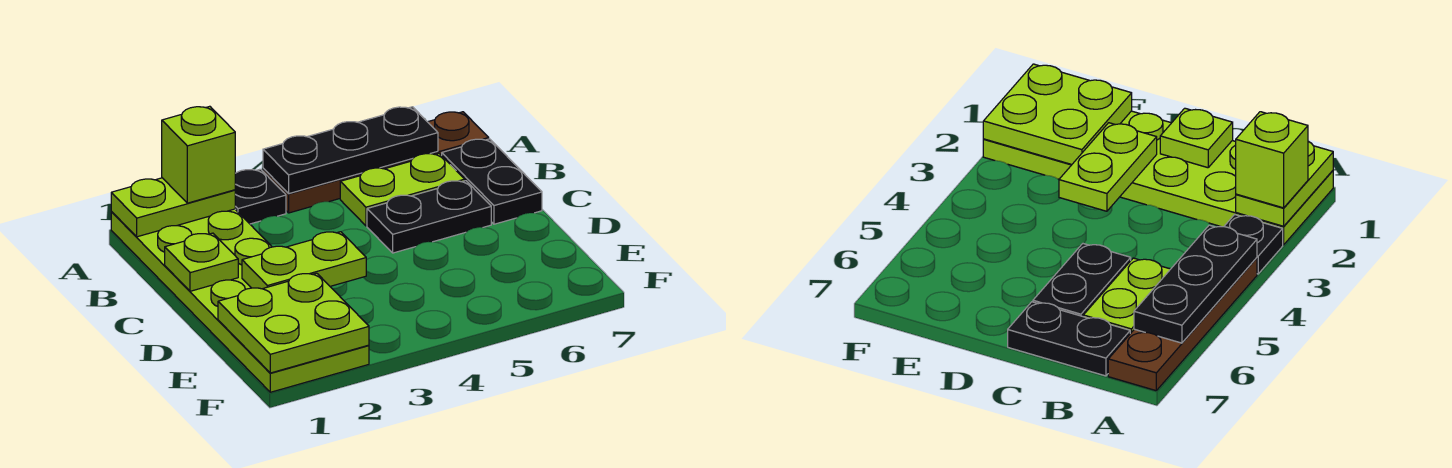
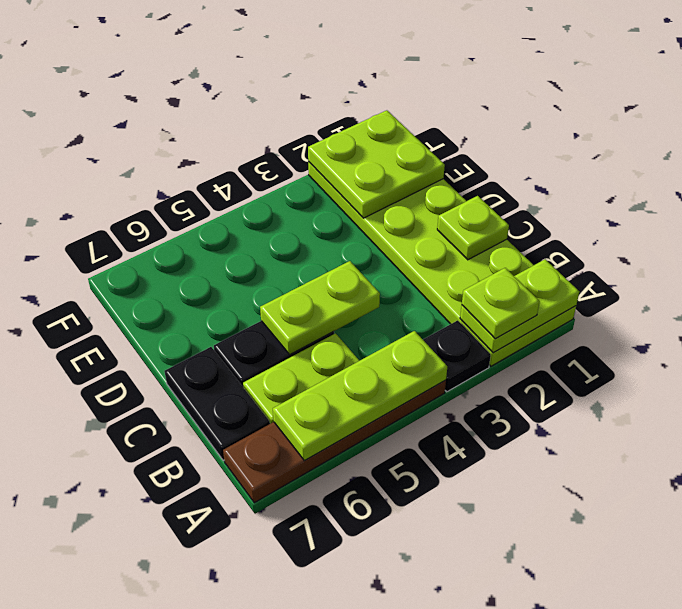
lime 1x1 brick [162,106,235,203] -> lime 1x1 plate [462,268,540,339]
black 1x3 plate [263,107,438,194] -> lime 1x3 plate [273,331,447,461]
lime 1x2 plate [242,232,366,289] -> lime 1x2 plate moved to [260,261,380,355]

